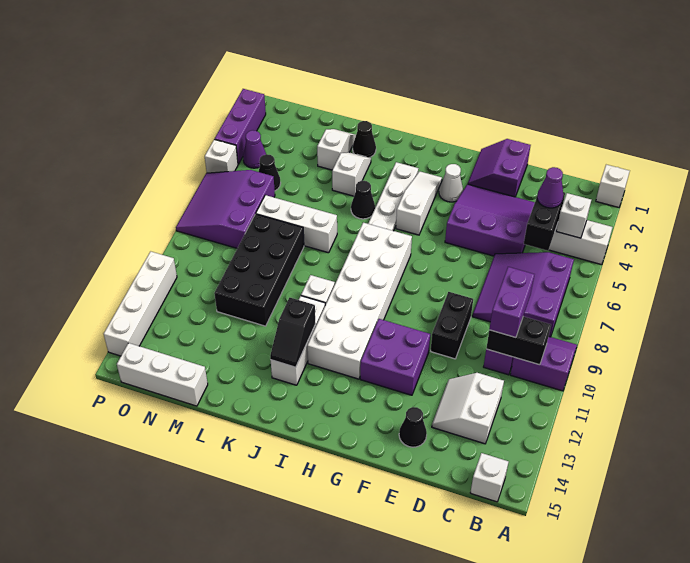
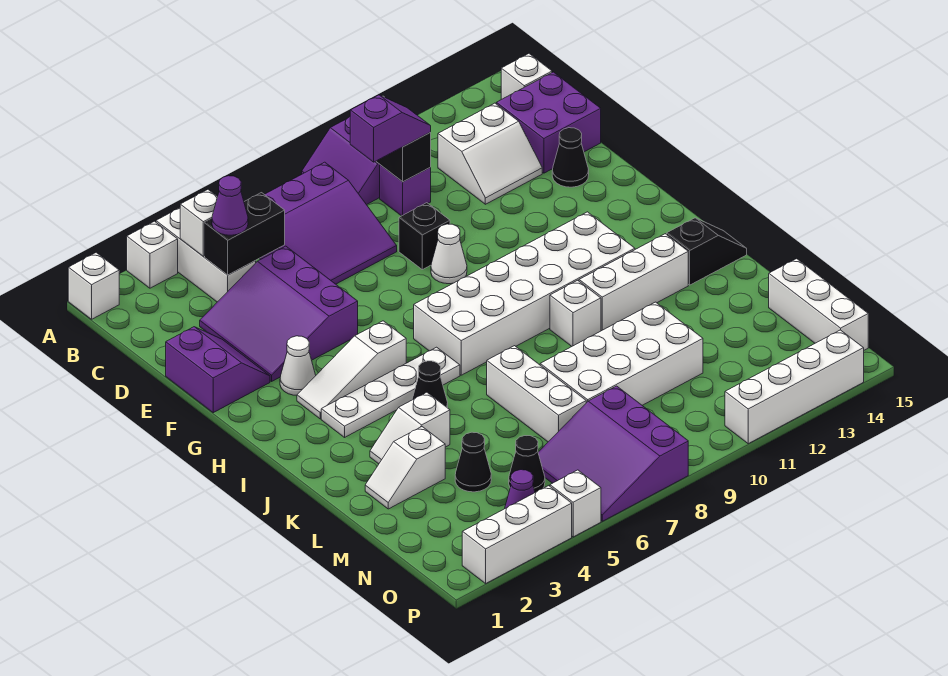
none -> white 1x1 brick [127,221,178,288]
purple 1x2 brick [489,267,535,338] -> purple 1x2 slope [350,95,431,162]
purple 2x2 slope [468,139,531,197] -> purple 2x2 slope turned to [166,327,270,413]
black 1x2 brick [431,292,473,359] -> black 1x1 brick [399,203,450,270]
none -> white 1x1 cone [431,224,467,284]
purple 2x2 brick [360,319,430,395] -> purple 2x2 brick moved to [496,72,601,173]
black 1x2 slope [270,298,315,367] -> black 1x2 slope moved to [667,218,747,285]
black 1x1 cone [353,121,376,158] -> black 1x1 cone moved to [455,432,491,492]
black 2x4 brick [214,214,304,326] -> white 2x4 brick [540,302,703,405]
purple 3x3 slope [176,170,275,248] -> purple 3x3 slope turned to [538,386,688,521]
purple 1x3 brick [215,89,266,164] -> white 1x3 brick [462,486,572,583]

